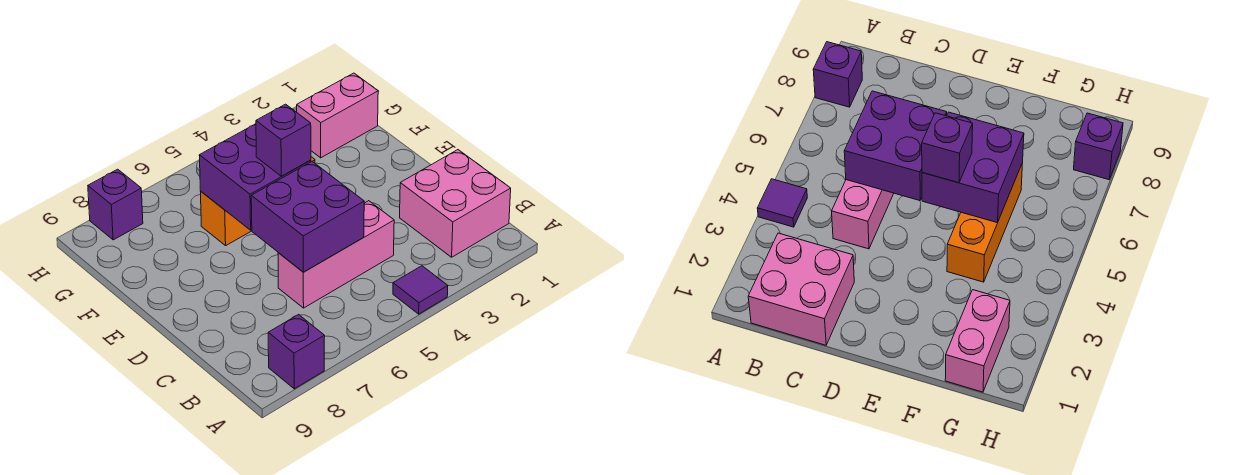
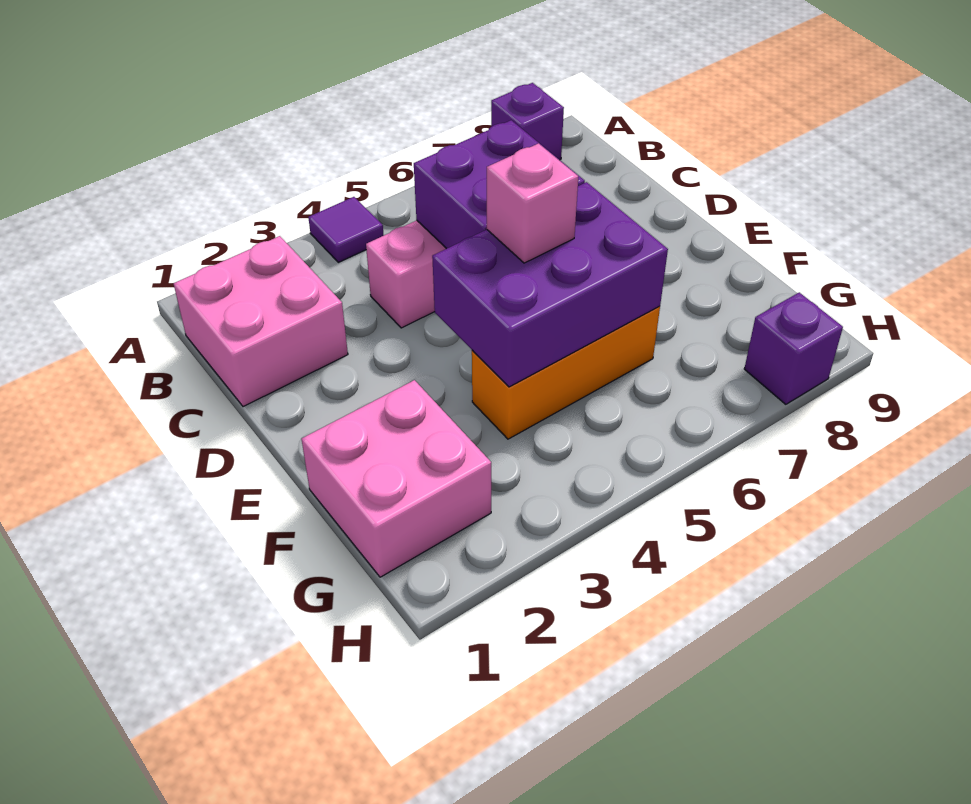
purple 2x2 brick [199,124,311,230] -> purple 2x3 brick [432,182,668,387]
purple 1x1 brick [256,104,311,176] -> pink 1x1 brick [487,143,578,263]
pink 1x2 brick [297,73,378,158] -> pink 2x2 brick [302,380,491,577]

